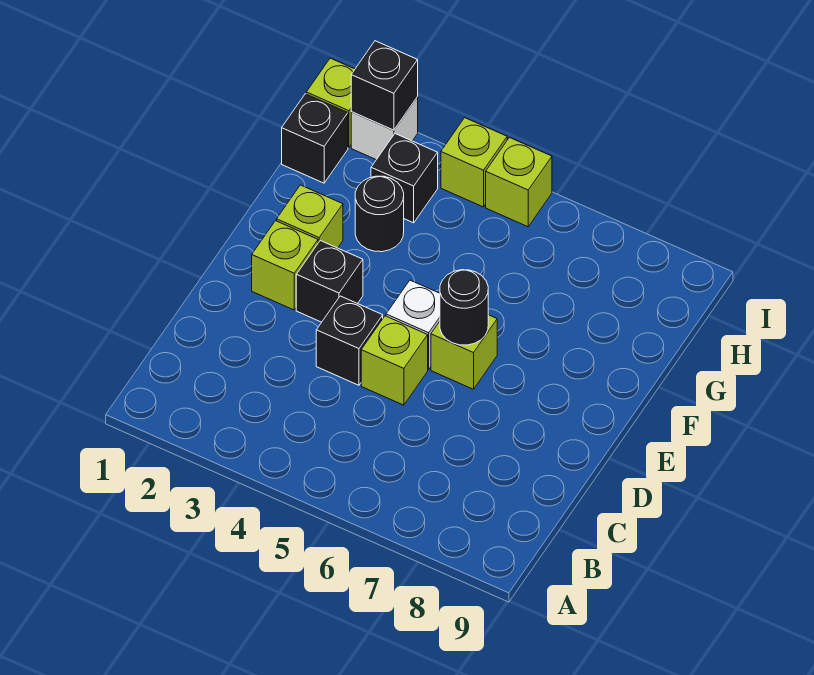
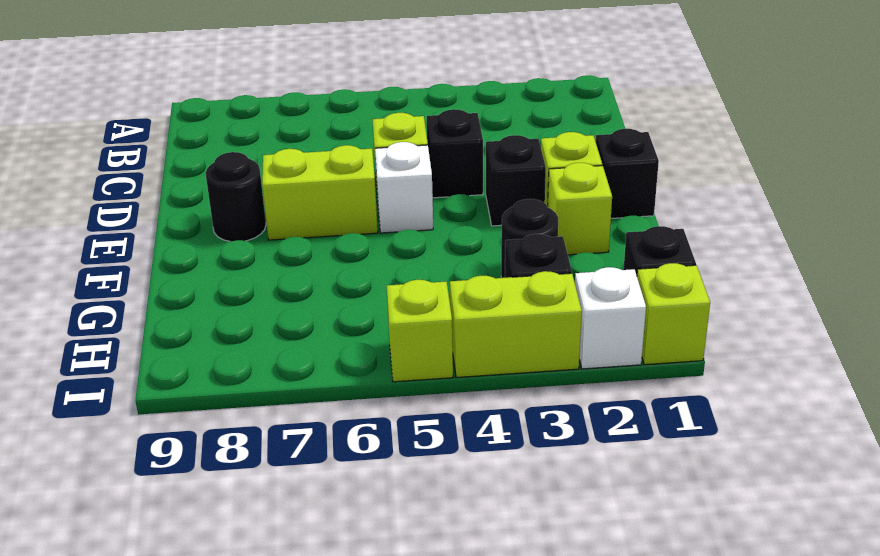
lime 1x1 brick [431,315,497,389] -> lime 1x2 brick [262,145,378,240]
black 1x1 round brick [440,270,488,345] -> black 1x1 round brick moved to [206,152,266,242]
black 1x1 brick [351,41,418,130] -> black 1x1 brick moved to [596,129,659,218]
lime 1x1 brick [441,118,507,207] -> lime 1x2 brick [450,271,582,377]

